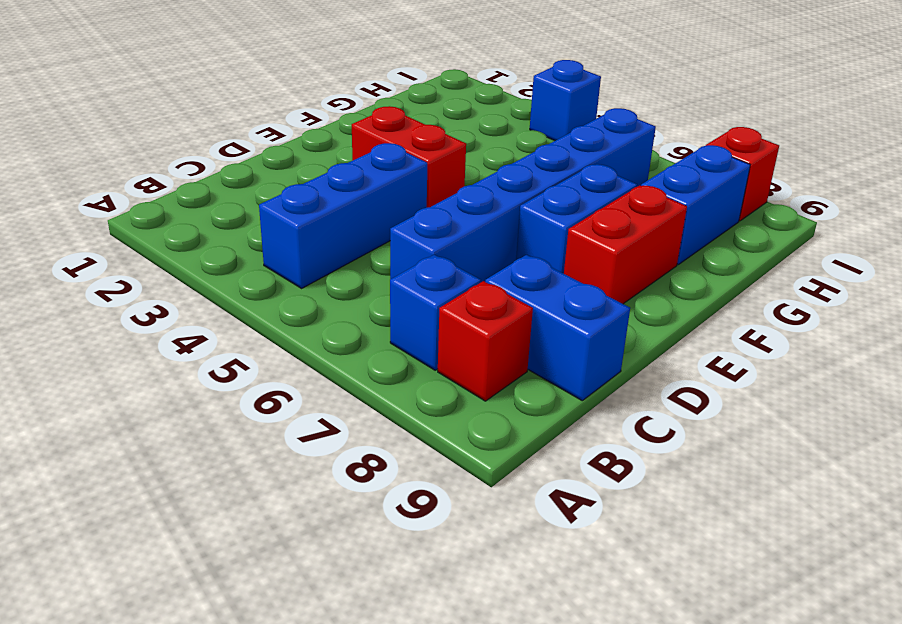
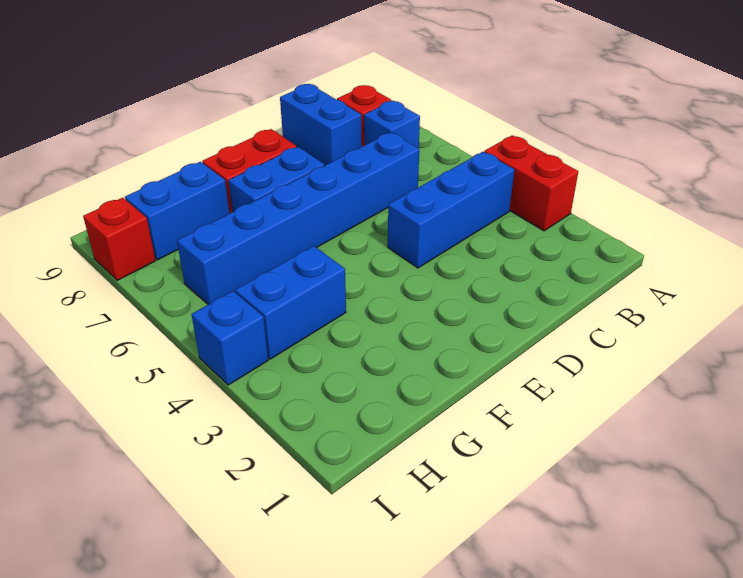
red 1x2 brick [352,106,466,208] -> red 1x2 brick moved to [484,135,578,231]
none -> blue 1x2 brick [235,246,346,359]

